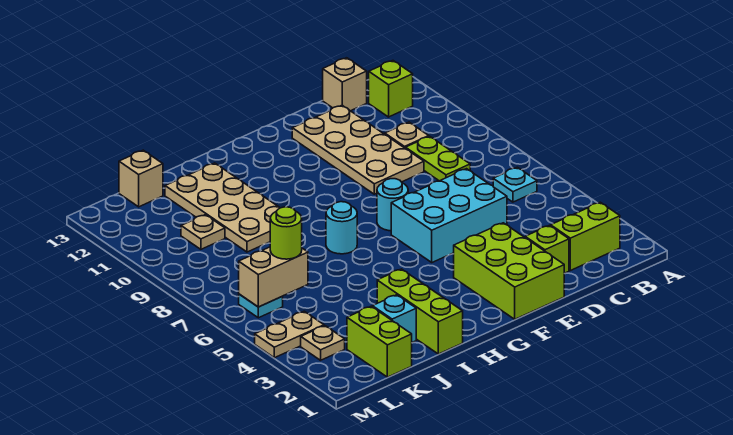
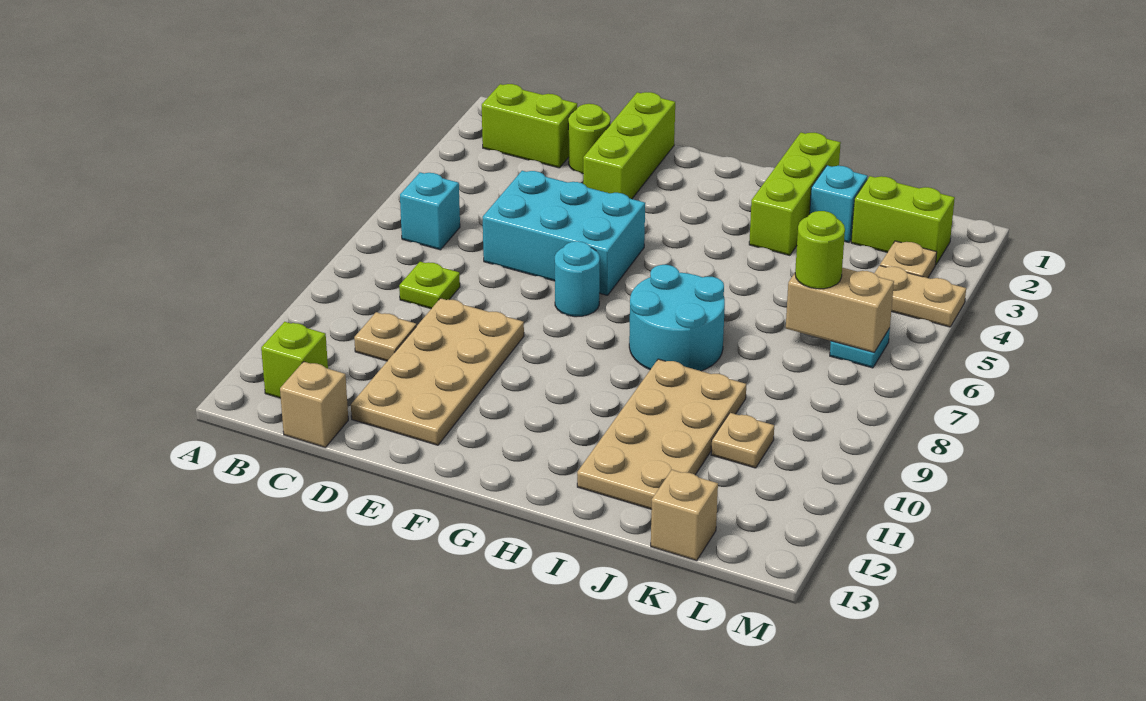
cyan 1x1 plate [493,167,537,202] -> cyan 1x1 brick [400,172,460,250]
lime 1x2 plate [406,136,470,181] -> lime 1x1 plate [399,262,460,309]
lime 1x1 brick [525,225,569,273] -> lime 1x1 round brick [568,104,610,174]
lime 2x3 brick [454,223,565,319] -> lime 1x3 brick [583,92,675,199]
cyan 1x1 round brick [326,202,357,254] -> cyan 2x2 round brick [629,265,725,371]
lime 1x2 brick [347,306,412,377] -> lime 1x2 brick turned to [851,176,955,265]

